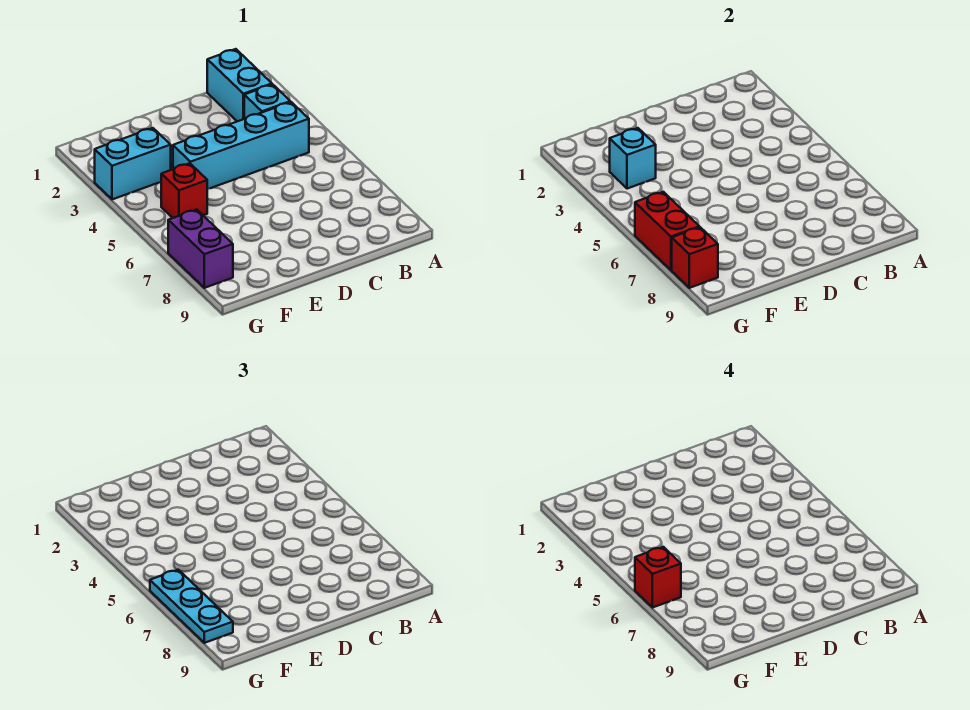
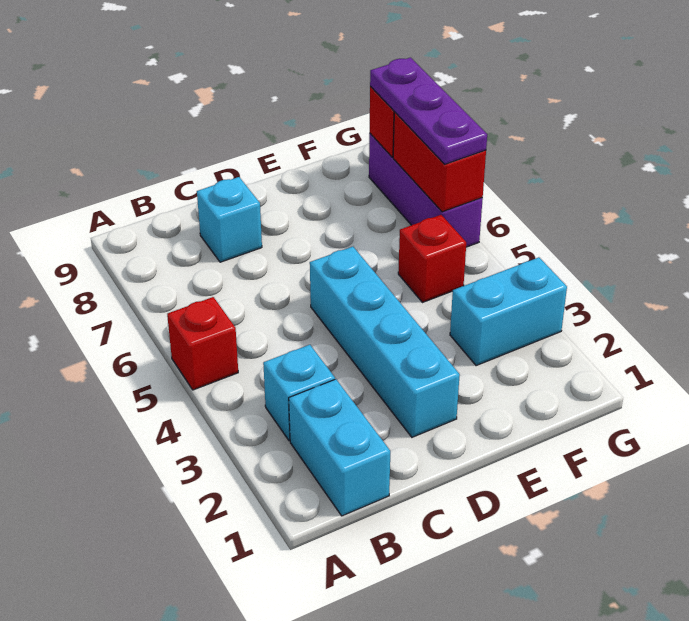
cyan 1x4 brick [173,102,309,189] -> cyan 1x4 brick turned to [310,247,460,437]
cyan 1x1 brick [610,128,656,189] -> cyan 1x1 brick moved to [197,177,262,262]
cyan 1x3 plate [150,570,233,643] -> purple 1x3 plate [370,58,487,164]
red 1x1 brick [635,547,681,608] -> red 1x1 brick moved to [167,297,238,390]
purple 1x2 brick [168,210,233,288] -> purple 1x3 brick [369,133,483,247]

